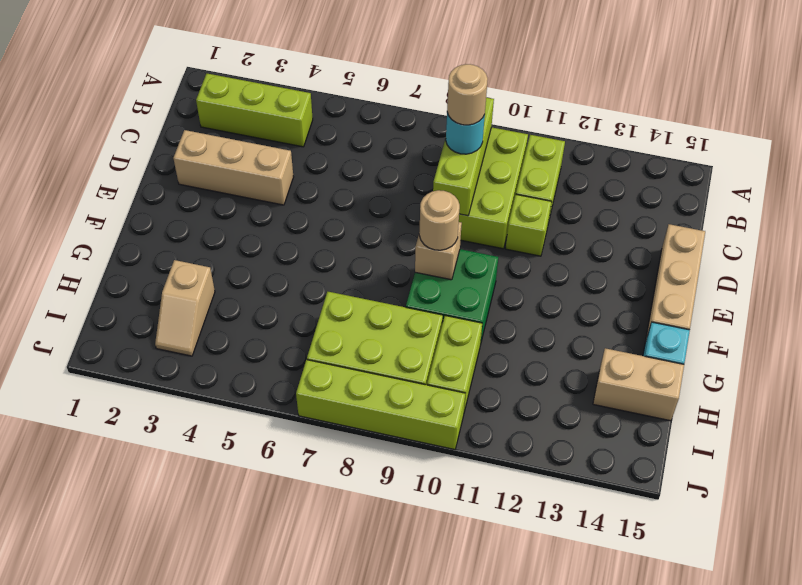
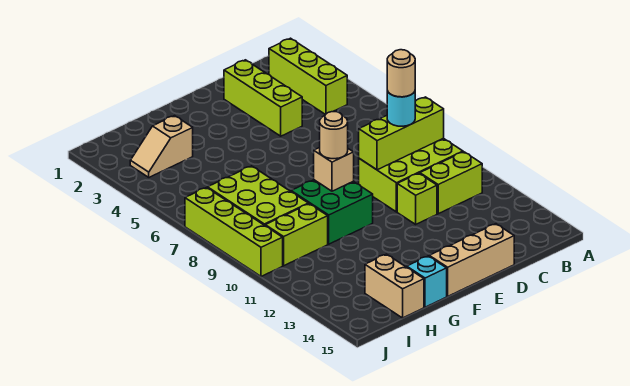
tan 1x3 brick [173,130,293,205] -> lime 1x3 brick [224,60,302,136]

